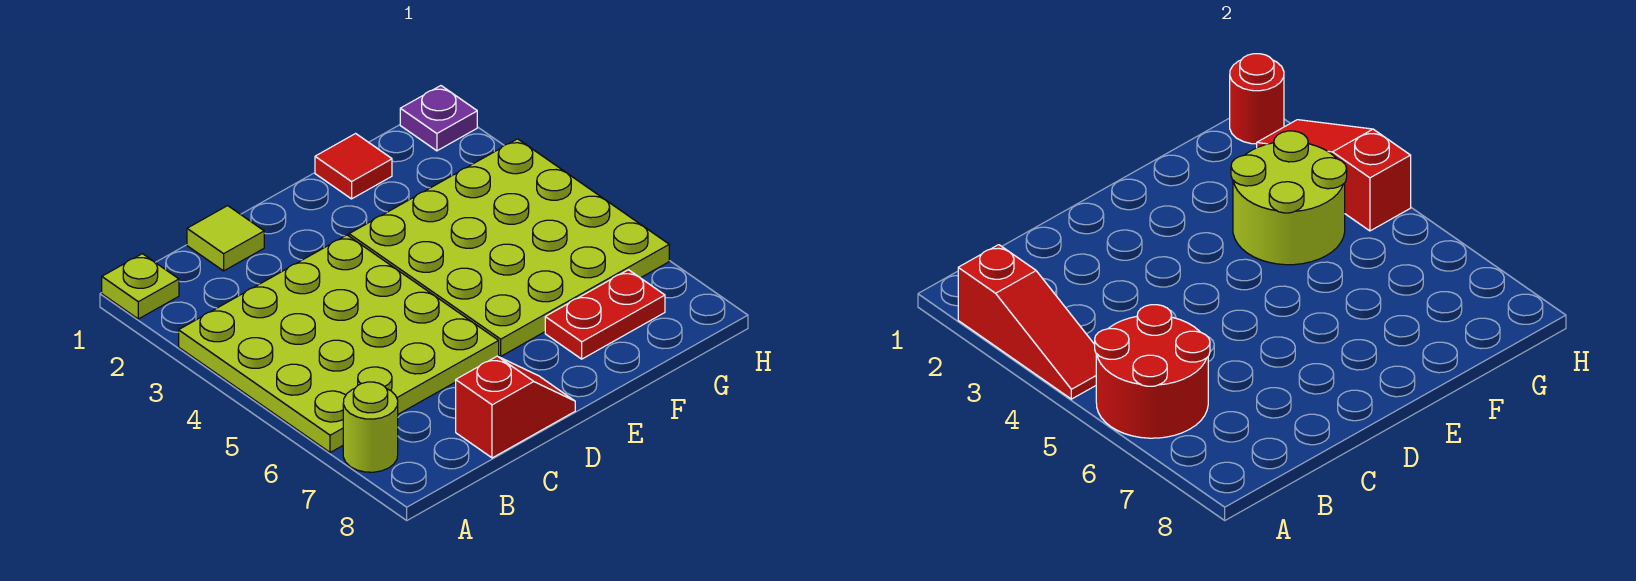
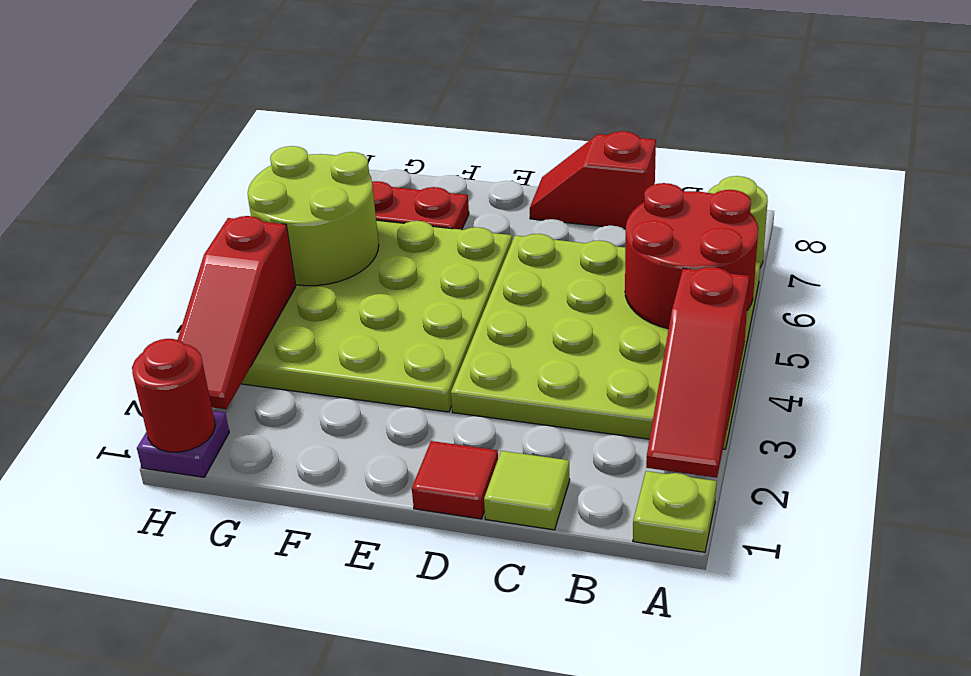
red 1x3 slope [958,245,1096,399] -> red 1x3 slope turned to [646,267,749,478]
red 1x1 tile [315,134,392,199] -> red 1x1 tile moved to [412,441,498,519]
lime 2x2 round brick [1231,131,1347,265] -> lime 2x2 round brick moved to [248,146,379,286]

